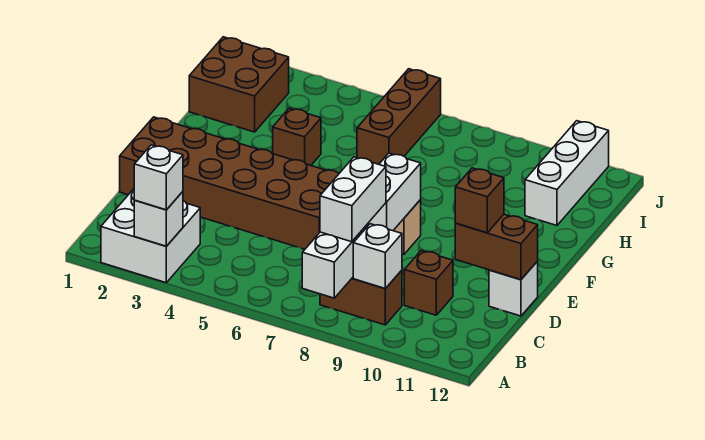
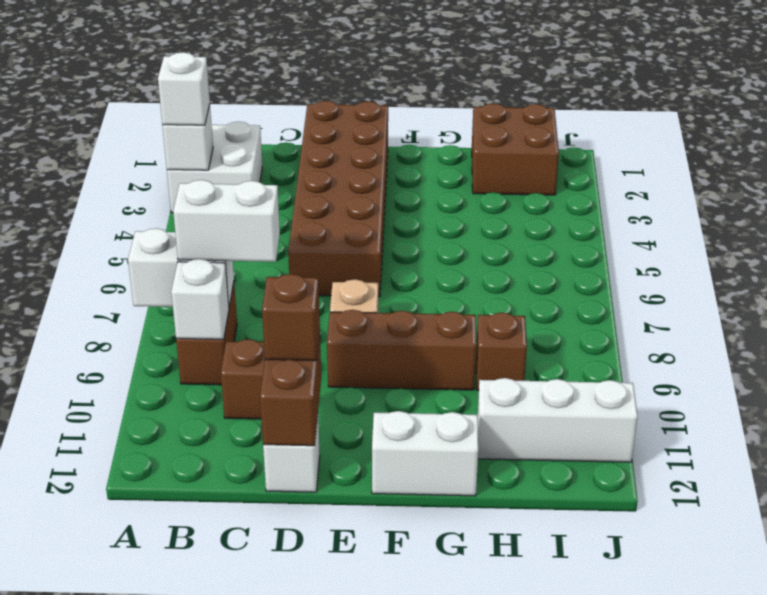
white 1x2 brick [368,153,421,231] -> white 1x2 brick moved to [372,411,478,496]
brown 1x1 brick [273,108,321,165] -> brown 1x1 brick moved to [476,313,527,390]
brown 1x3 brick [357,69,441,164] -> brown 1x3 brick moved to [327,310,476,390]

